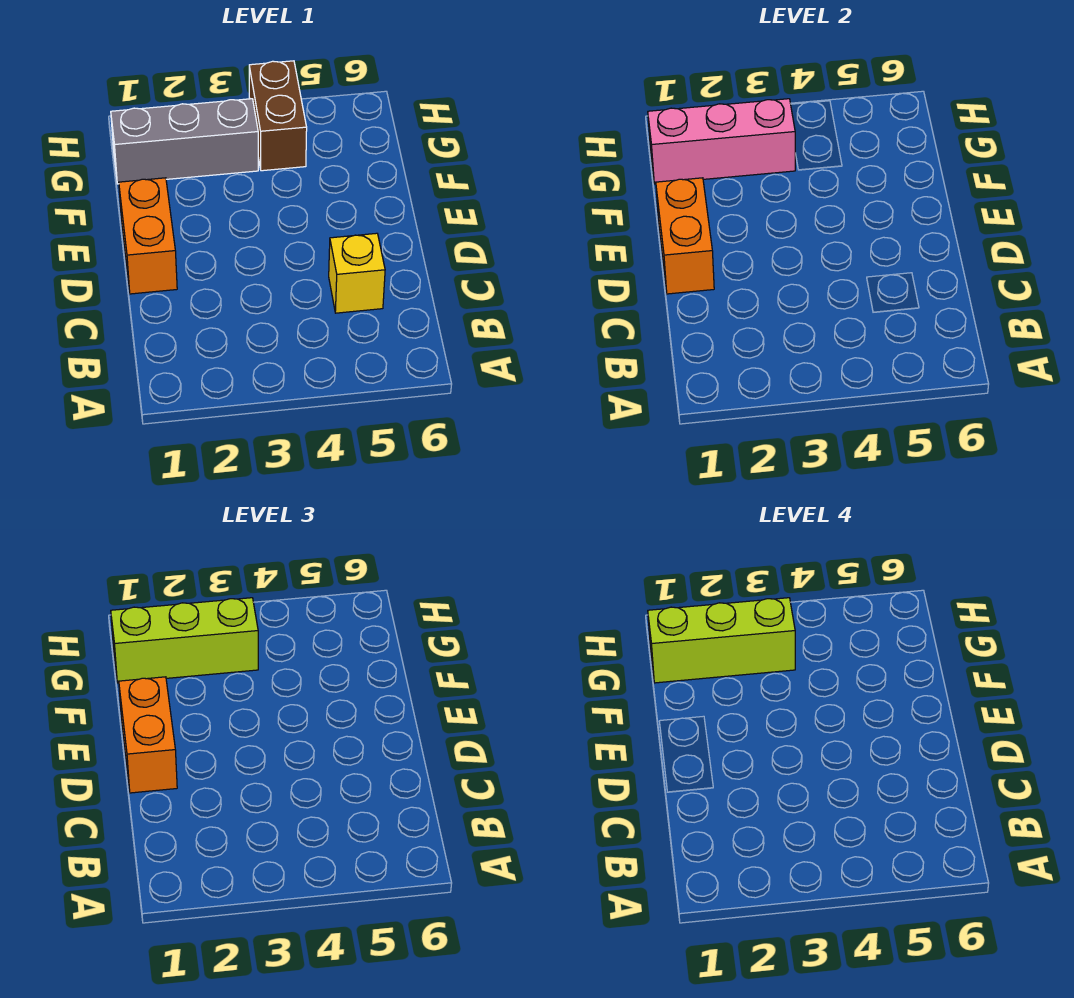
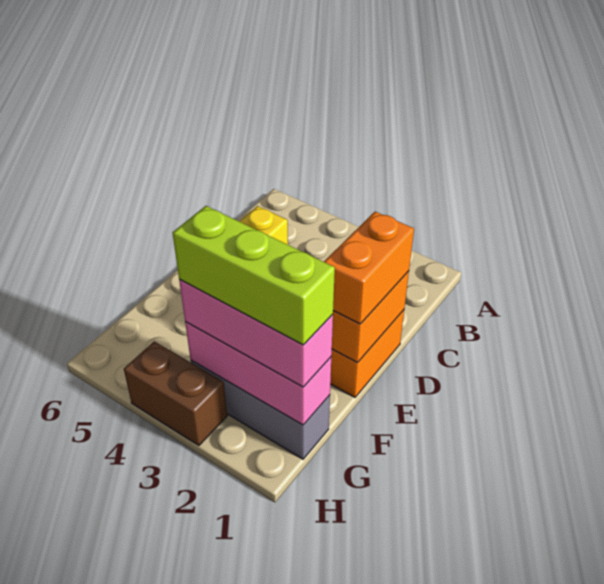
lime 1x3 brick [111,598,258,683] -> pink 1x3 brick [179,279,333,387]
brown 1x2 brick [249,61,307,171] -> brown 1x2 brick turned to [124,341,227,446]

